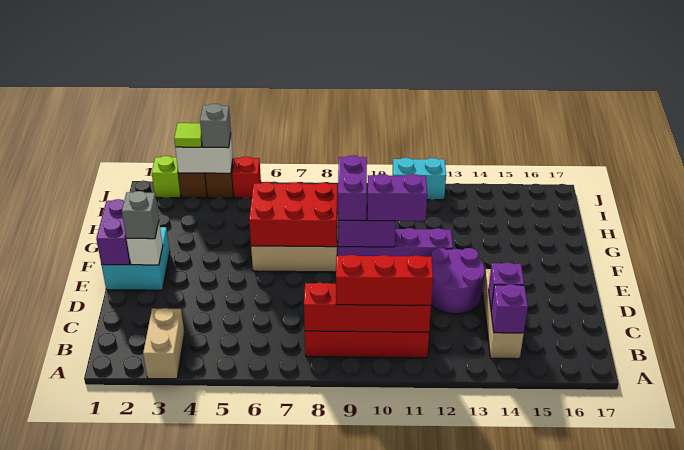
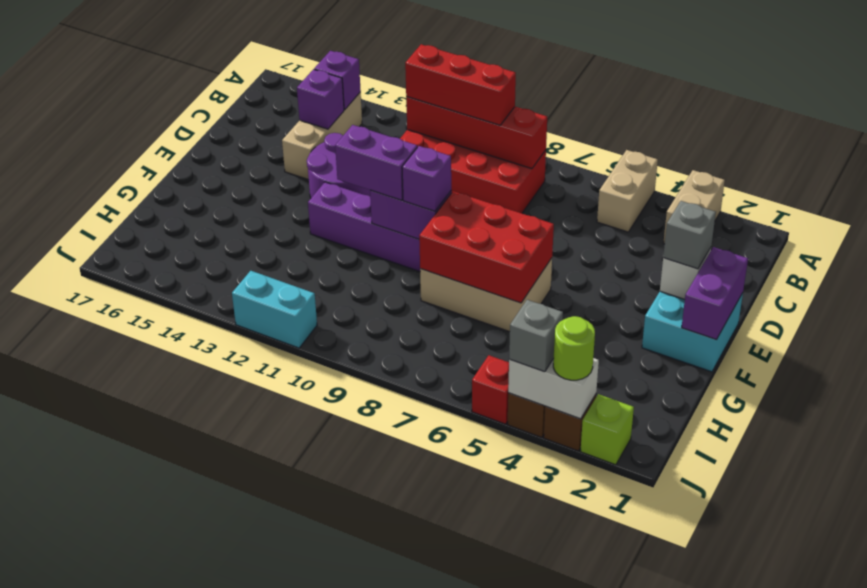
none -> tan 1x2 brick [597,150,658,232]
purple 1x2 brick [338,155,367,221] -> purple 1x1 brick [402,146,451,211]
lime 1x1 tile [174,123,202,147] -> lime 1x1 round brick [553,316,595,380]

